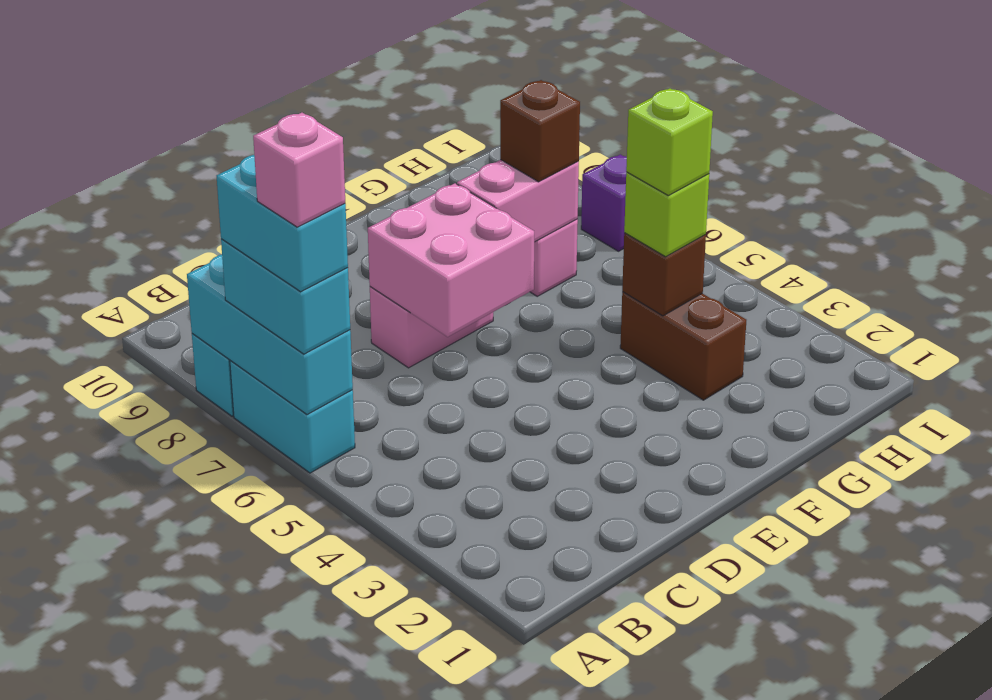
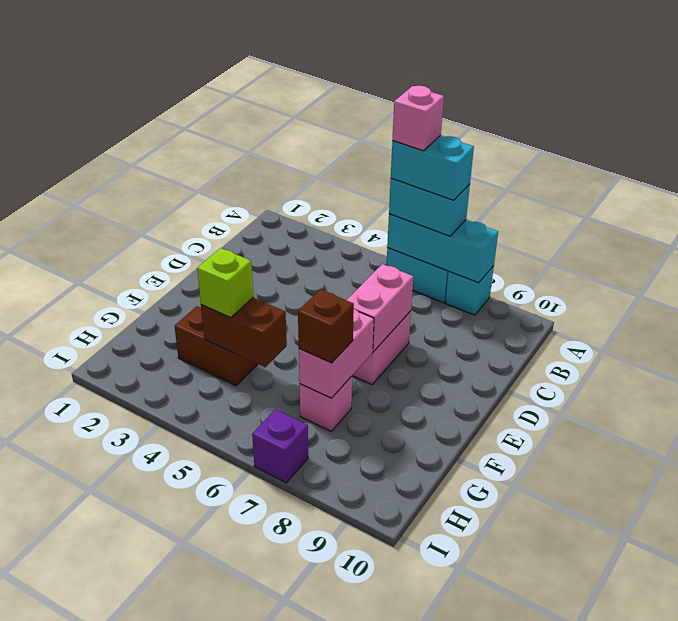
pink 2x2 brick [368,183,534,337] -> pink 1x2 brick [347,264,413,352]
brown 1x1 brick [622,233,706,316] -> brown 1x2 brick [201,298,287,367]
lime 1x1 brick [626,88,713,196] -> none

